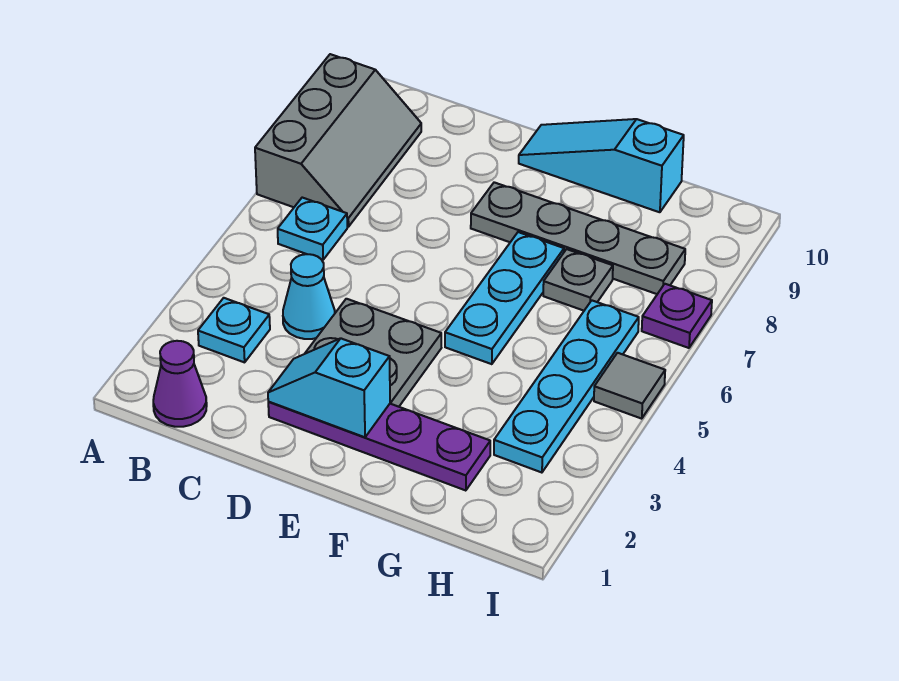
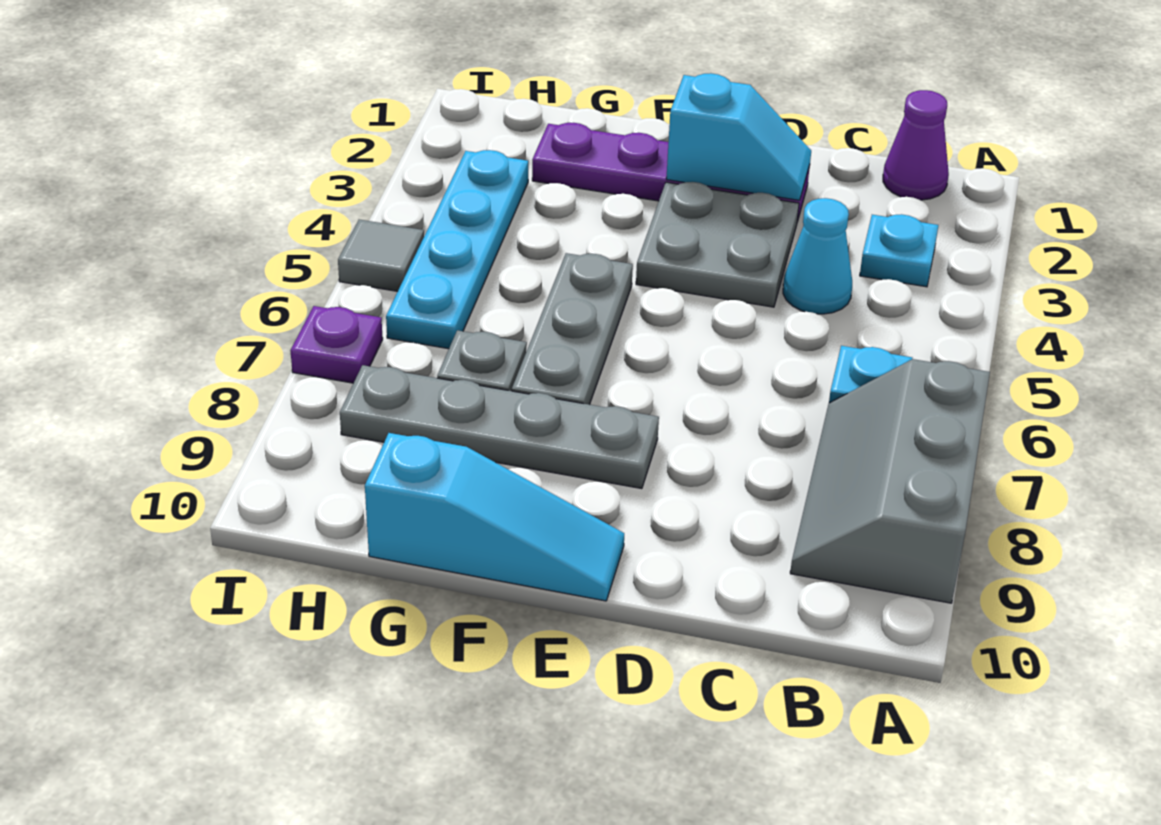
cyan 1x3 plate [445,232,564,364] -> grey 1x3 plate [512,253,633,405]

